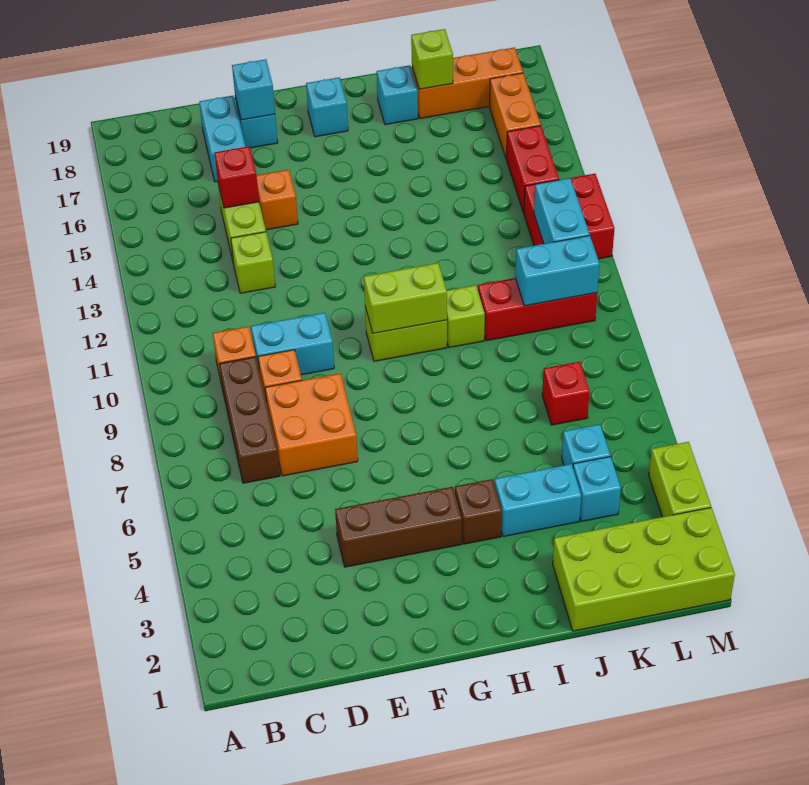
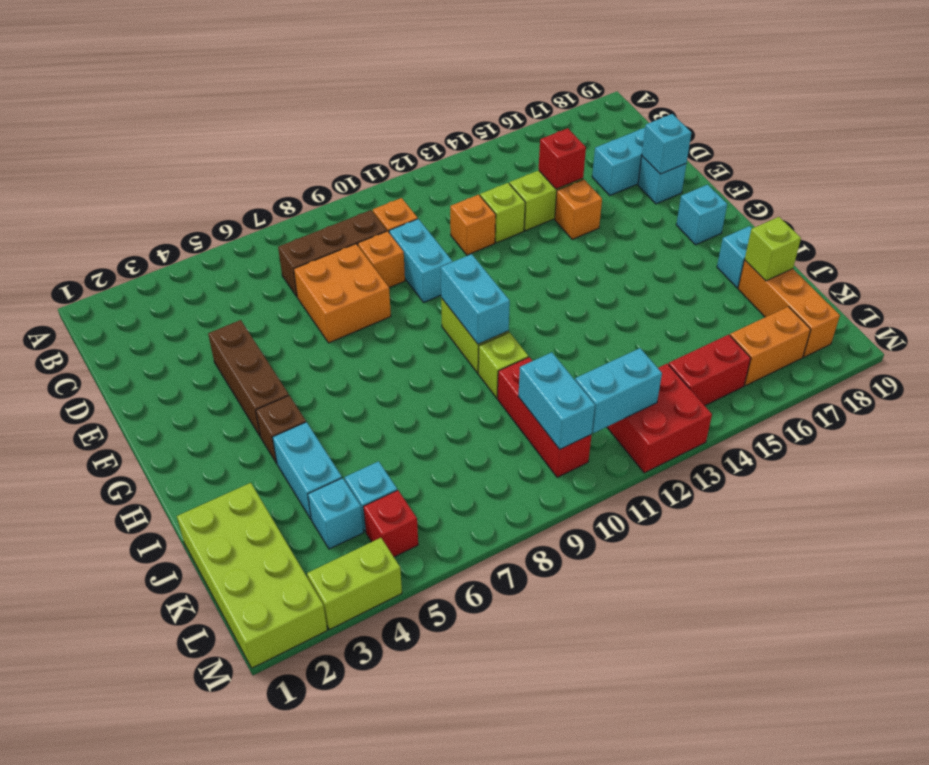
none -> orange 1x1 brick [450,195,496,255]
lime 1x2 brick [364,263,447,333] -> cyan 1x2 brick [441,254,510,344]
red 1x1 brick [542,362,590,425] -> red 1x1 brick moved to [363,490,418,557]

